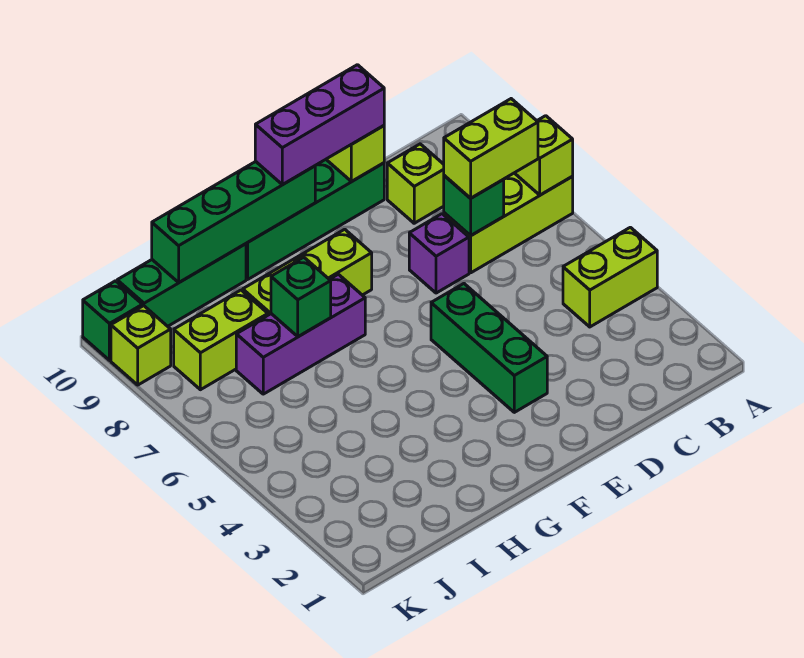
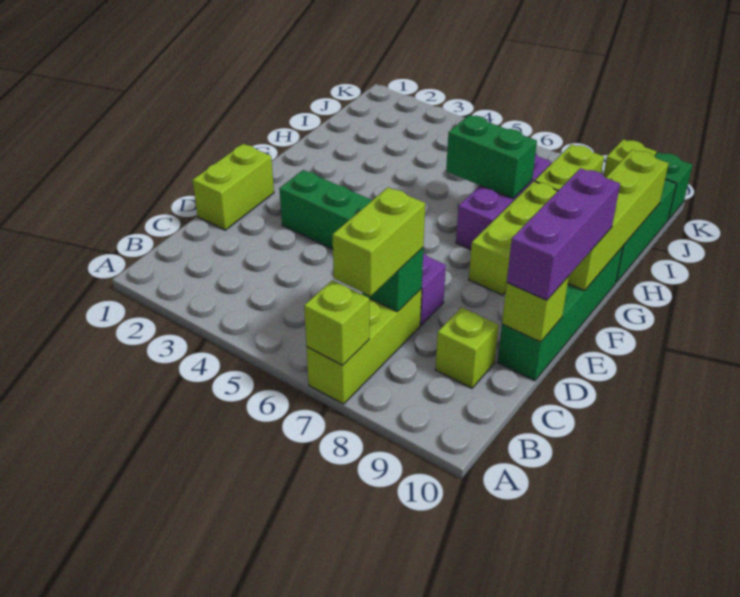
lime 1x2 brick [563,227,657,327] -> lime 1x2 brick moved to [193,144,274,230]
green 1x4 brick [152,162,315,282] -> lime 1x4 brick [568,150,669,291]
green 1x1 brick [271,257,331,337] -> green 1x2 brick [446,115,537,199]

